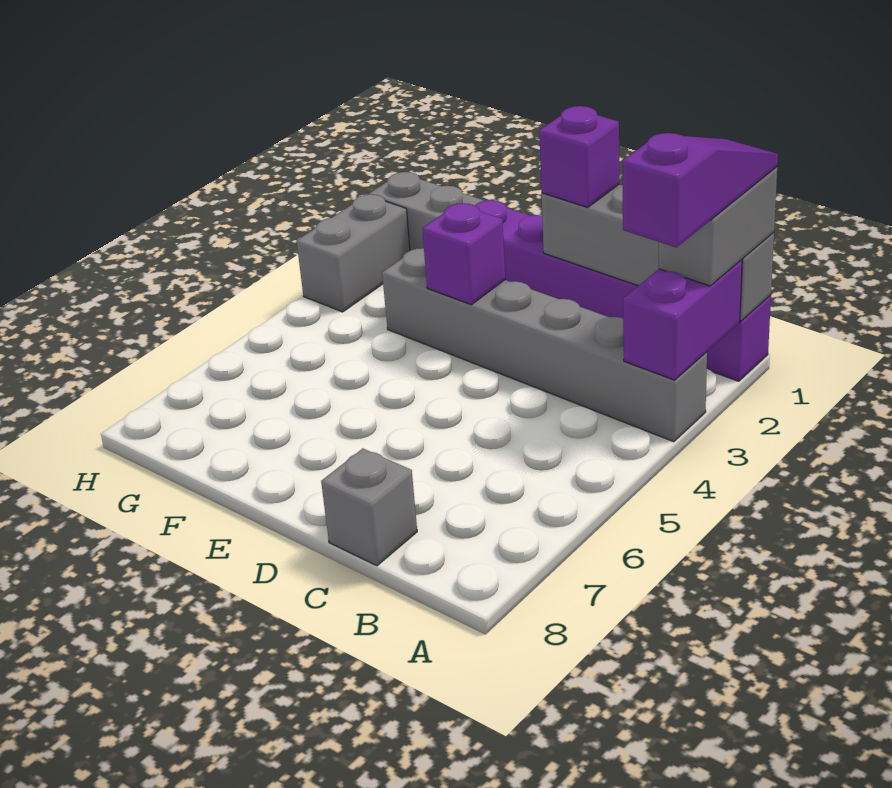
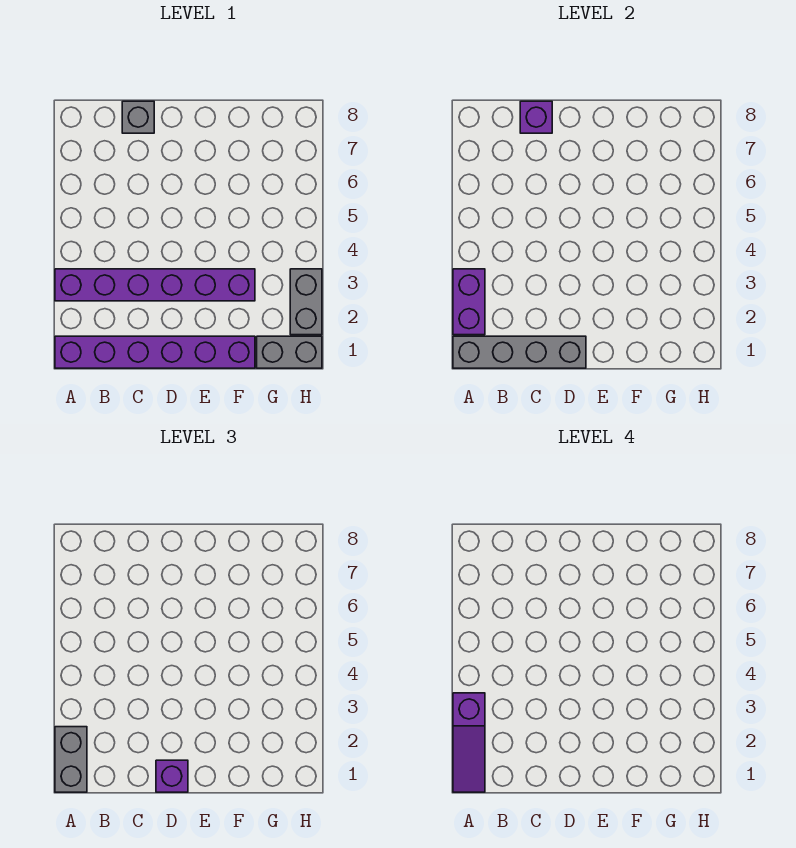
grey 1x6 brick [382,248,707,442] -> purple 1x6 brick [55,269,255,301]
purple 1x1 brick [422,203,505,305] -> purple 1x1 brick moved to [520,101,552,133]

